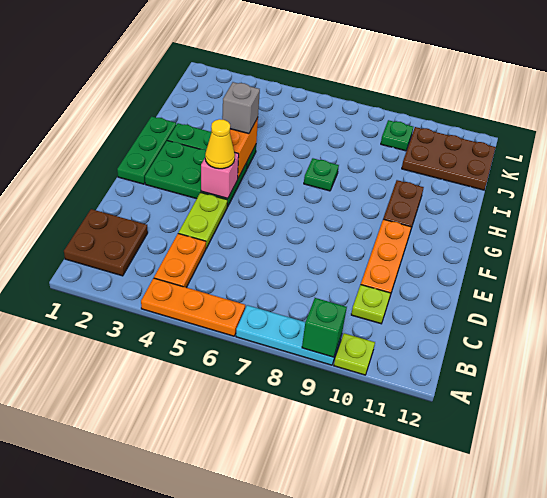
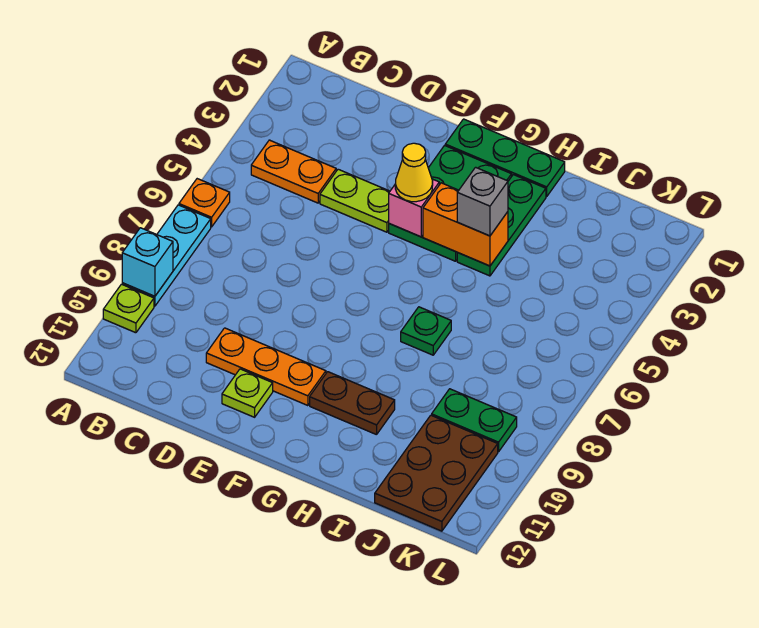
orange 1x3 plate [141,278,245,336] -> orange 1x1 plate [179,179,230,227]
green 1x1 brick [302,298,347,357] -> cyan 1x1 brick [122,228,173,296]
brown 2x2 plate [64,209,148,276] -> none
lime 1x1 plate [351,285,391,324] -> lime 1x1 plate moved to [222,369,273,417]
green 1x1 plate [381,120,413,151] -> green 1x2 plate [432,389,517,452]

